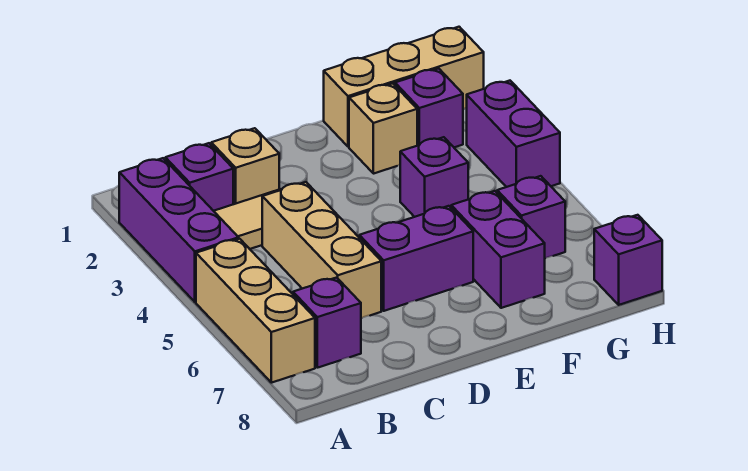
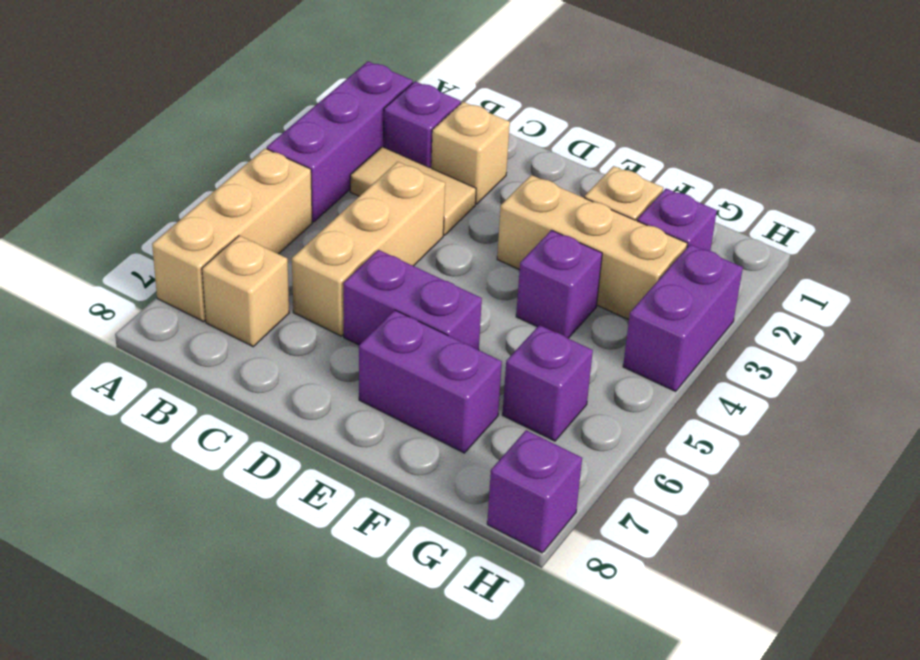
purple 1x1 brick [293,278,361,368] -> tan 1x1 brick [202,236,289,347]
tan 1x3 brick [324,27,484,147] -> tan 1x3 brick moved to [497,175,687,320]
purple 1x2 brick [451,191,545,308] -> purple 1x2 brick turned to [359,310,502,453]

